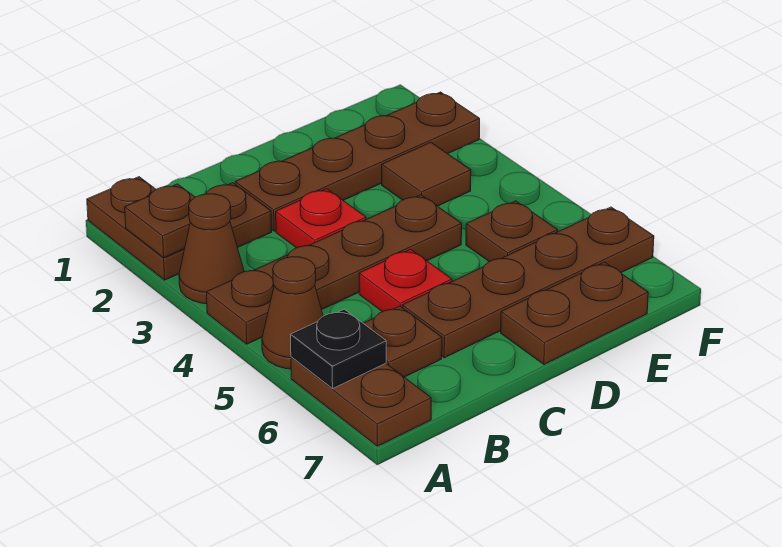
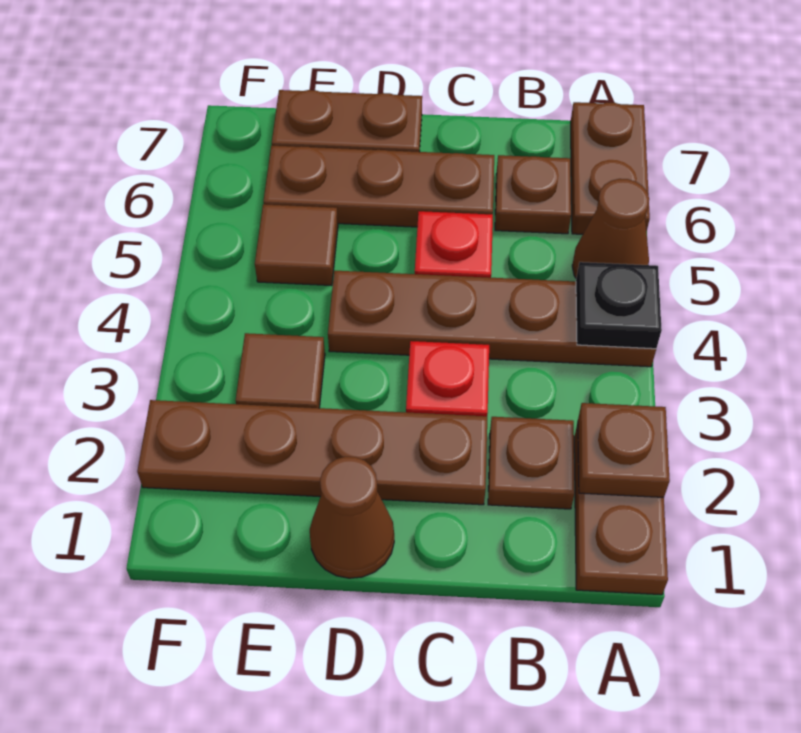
brown 1x1 cone [179,194,244,304] -> brown 1x1 cone moved to [310,457,394,578]
black 1x1 plate [290,309,386,388] -> black 1x1 plate moved to [576,262,662,349]
brown 1x4 plate [402,207,654,358] -> brown 1x3 plate [263,146,494,227]
brown 1x1 plate [466,201,558,262] -> brown 1x1 tile [255,204,338,286]

